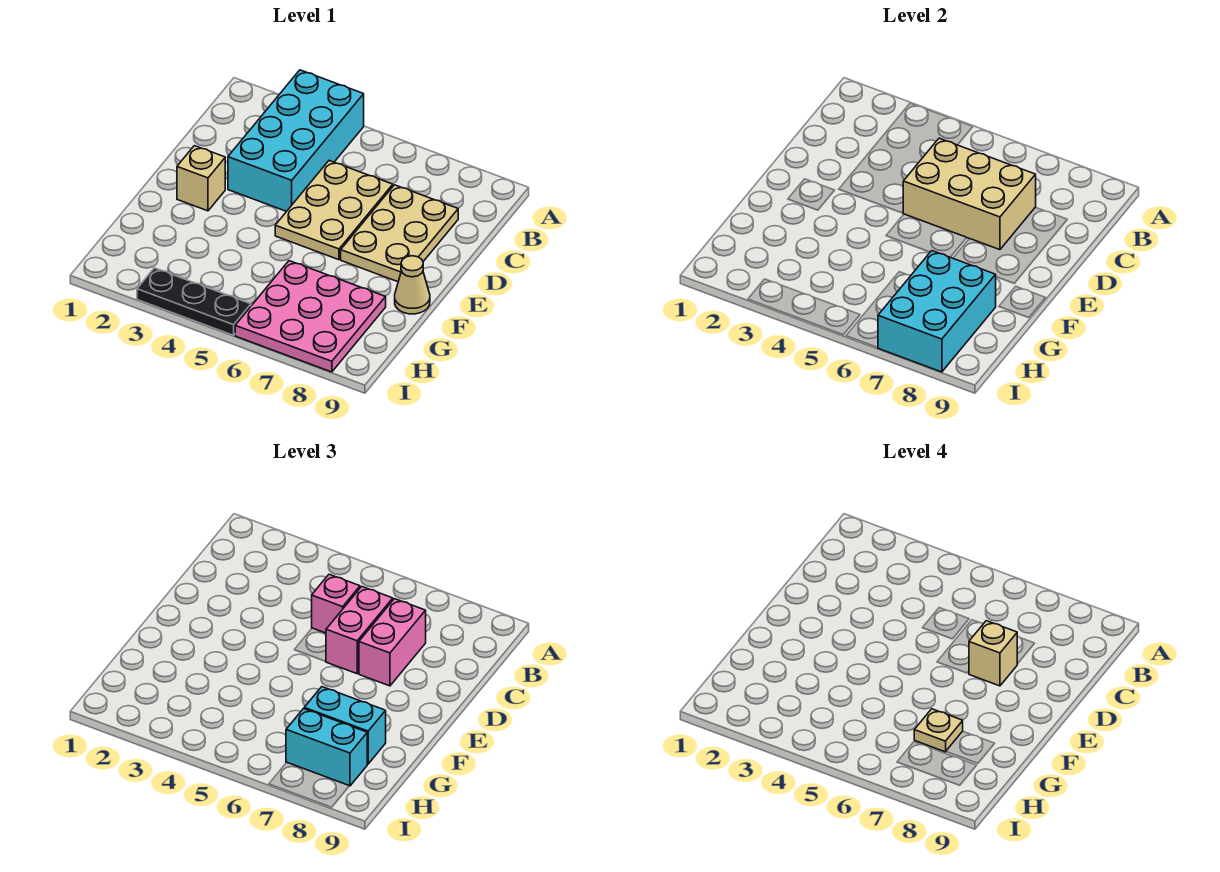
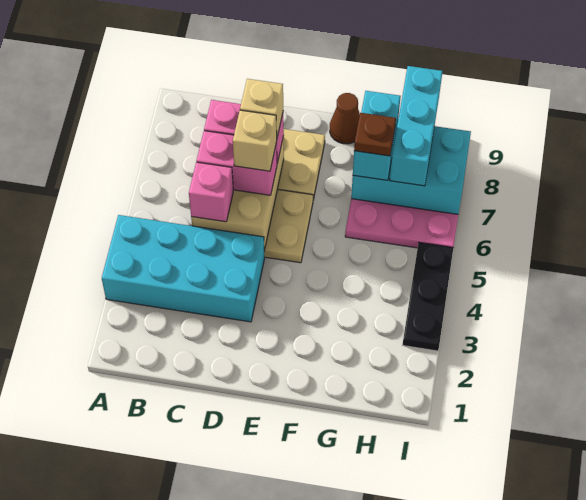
tan 1x1 brick [177,146,225,211] -> tan 1x1 brick moved to [233,110,277,171]
tan 1x1 cone [395,256,430,314] -> brown 1x1 cone [330,93,360,144]
tan 1x1 plate [914,709,963,752] -> brown 1x1 plate [354,113,396,156]
cyan 1x2 brick [286,709,367,786] -> cyan 1x3 brick [390,66,443,186]

